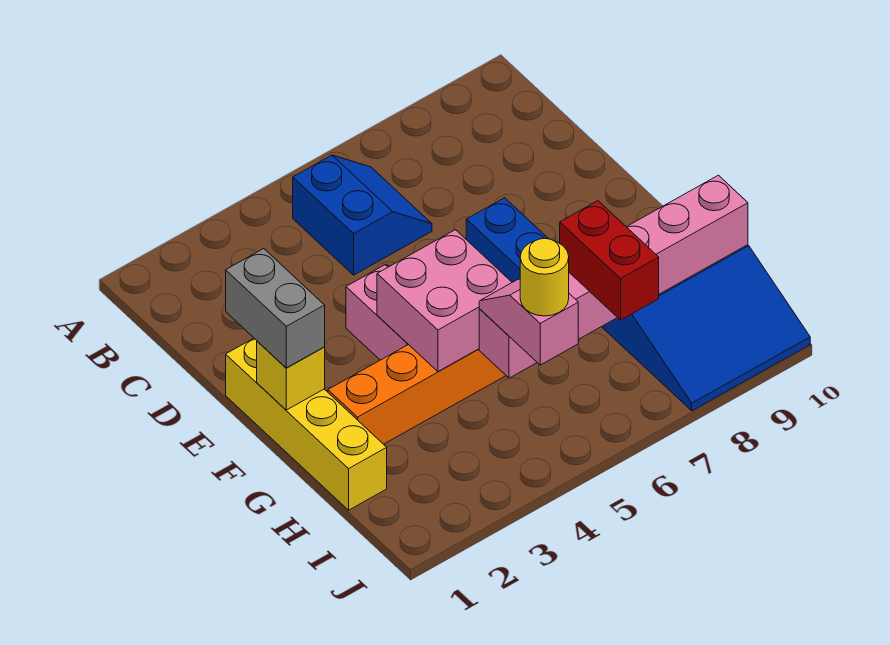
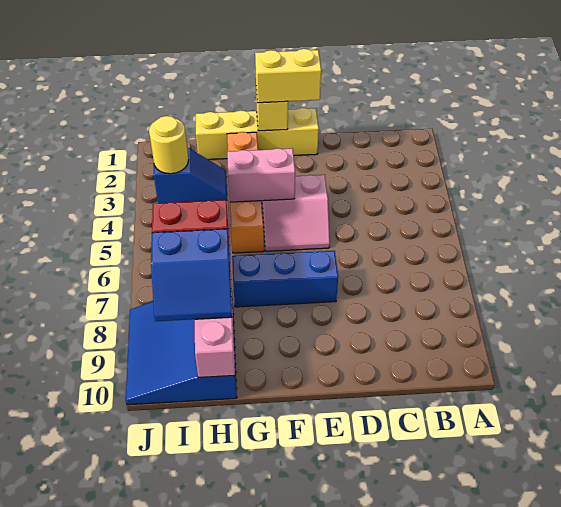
blue 2x2 slope [293,155,432,275] -> blue 2x2 slope moved to [151,229,232,321]
grey 1x2 brick [226,249,325,368] -> yellow 1x2 brick [255,49,321,103]
pink 2x2 brick [377,230,512,371] -> pink 1x2 brick [227,148,295,202]
pink 1x2 slope [479,279,578,365] -> blue 1x2 slope [154,148,227,203]

